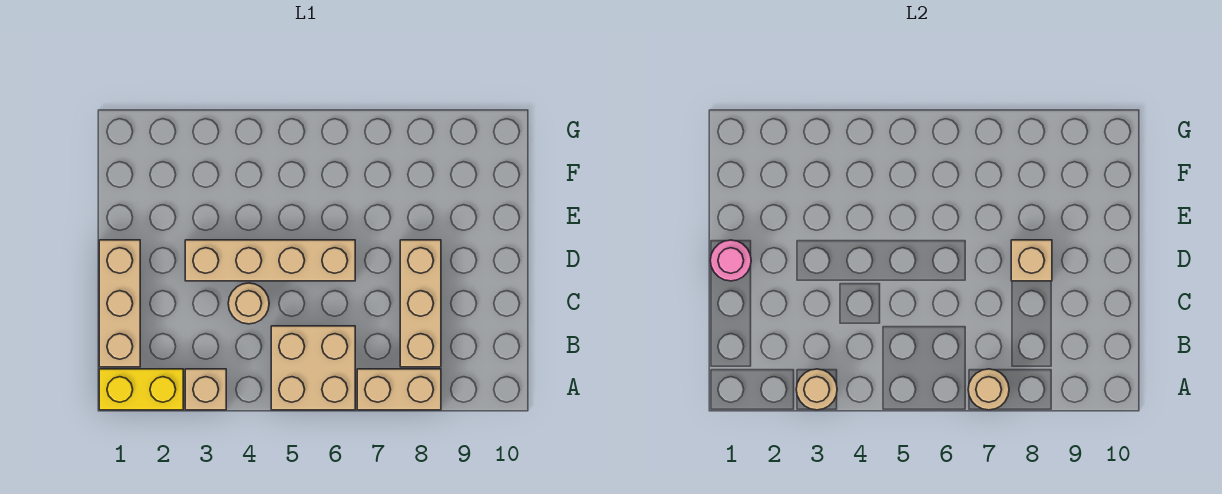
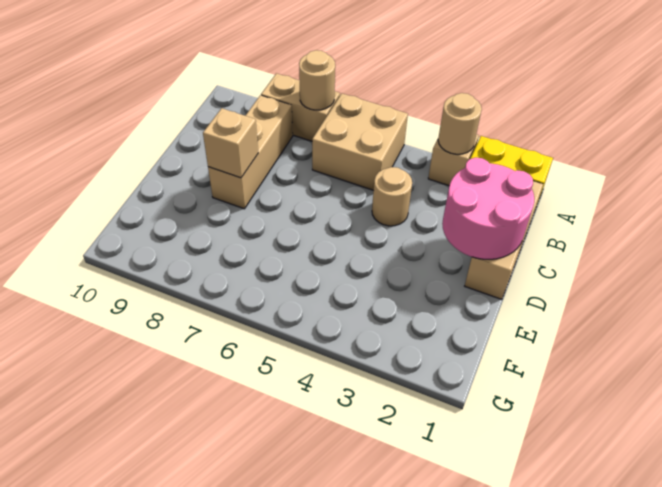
pink 1x1 round brick [710,240,751,281] -> pink 2x2 round brick [442,158,534,259]
tan 1x4 brick [185,240,355,281] -> none

